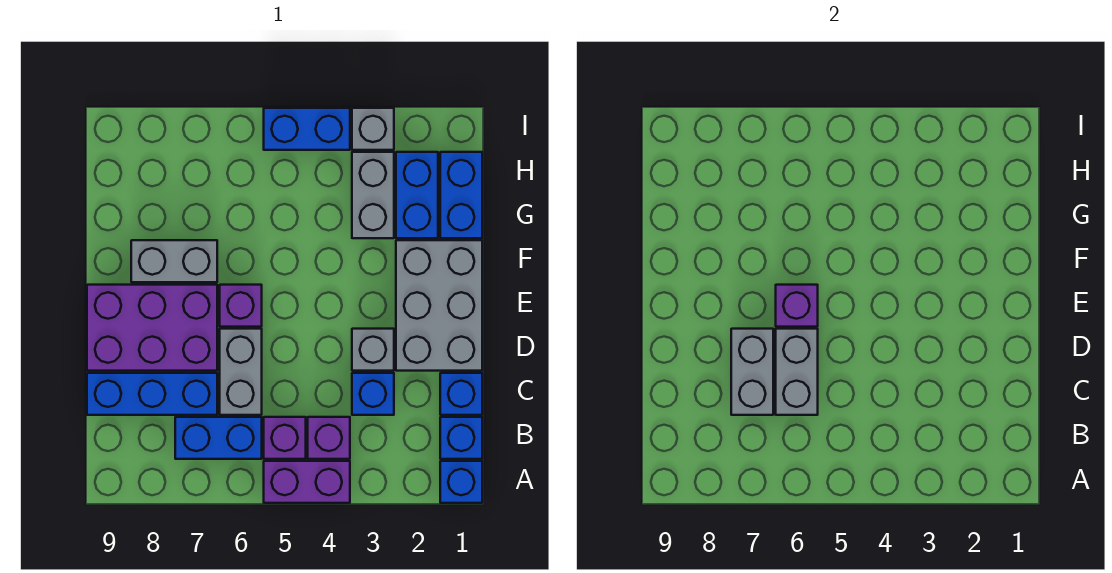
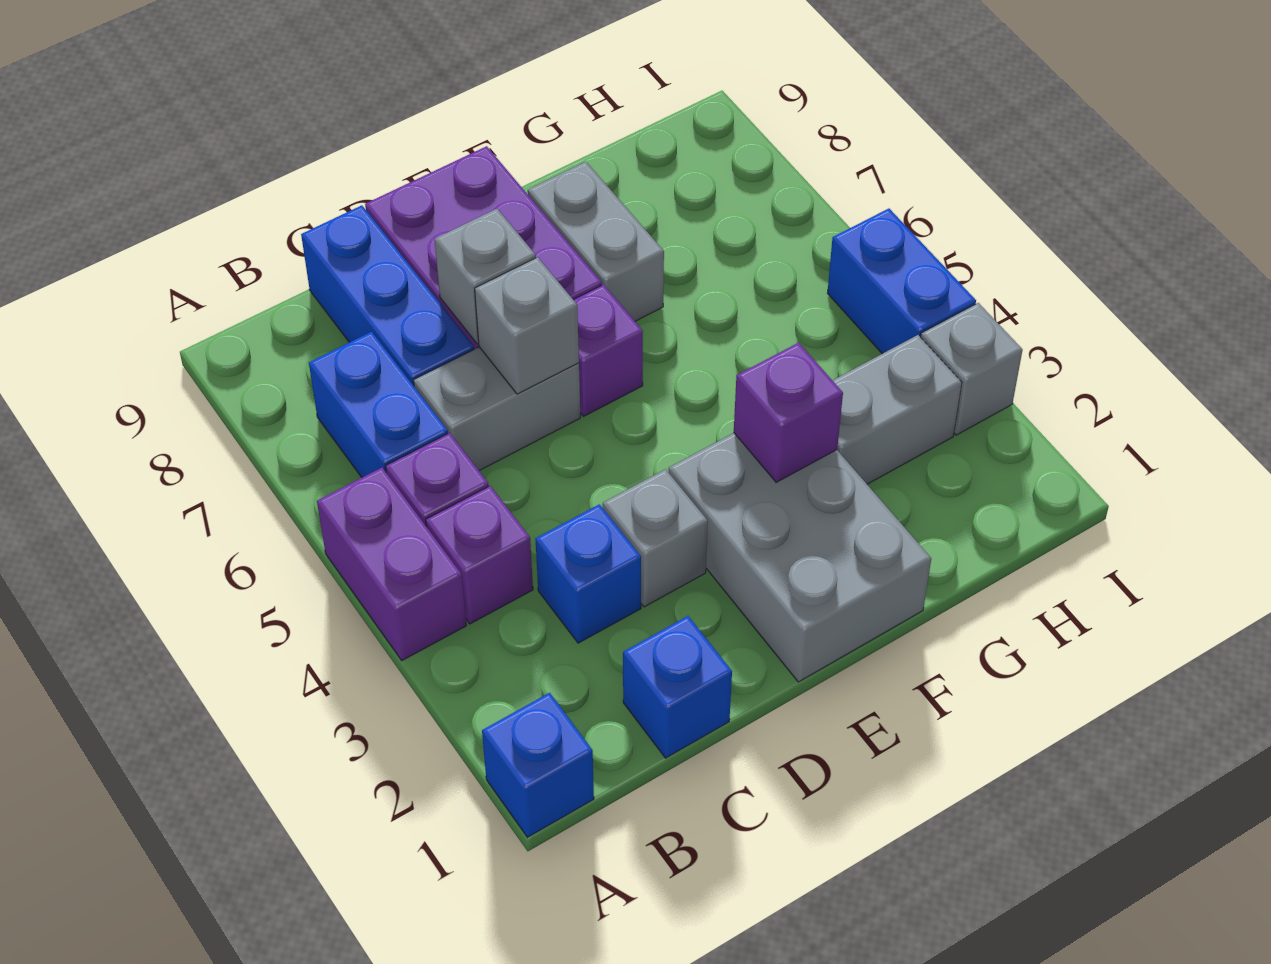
blue 1x1 brick [440,417,482,459] -> none
grey 1x2 brick [776,329,818,415] -> grey 1x1 brick [475,257,579,394]
grey 1x2 brick [731,329,773,415] -> grey 1x1 brick [435,209,536,344]
grey 2x3 brick [396,240,482,371] -> grey 2x3 brick turned to [669,433,931,682]
purple 1x1 brick [776,285,818,327] -> purple 1x1 brick moved to [734,343,843,482]
blue 1x2 brick [440,152,482,238] -> none
blue 1x2 brick [396,152,438,238] -> none

